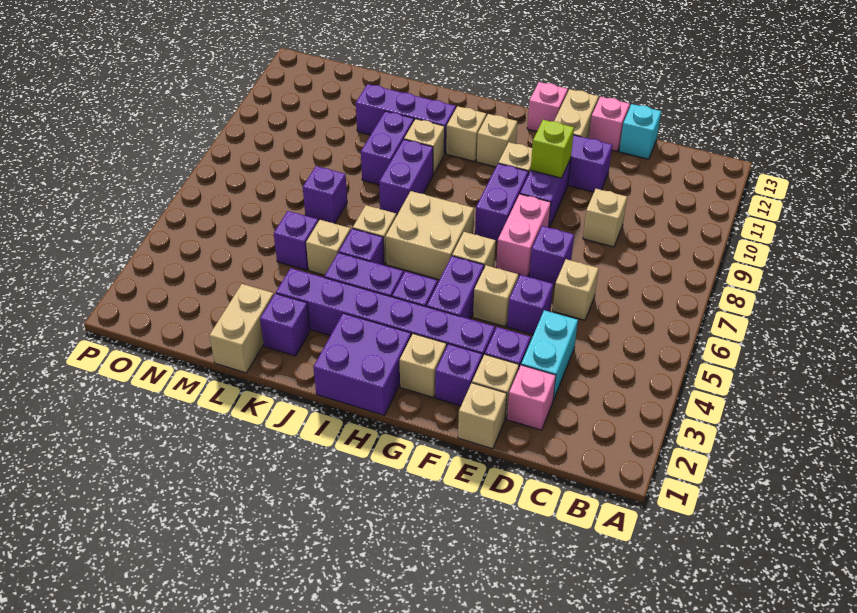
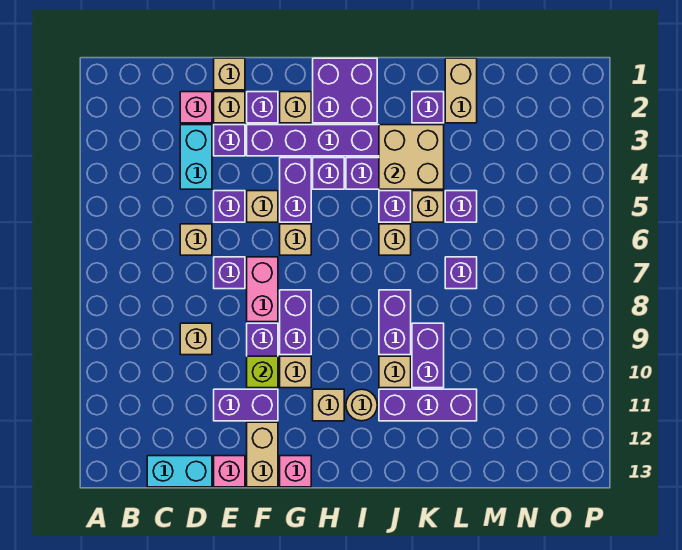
cyan 1x1 brick [619,104,661,159] -> cyan 1x2 brick [147,456,212,487]
tan 2x2 brick [385,191,474,280] -> tan 2x2 brick moved to [379,125,444,189]
tan 1x1 brick [446,106,486,162] -> tan 1x1 round brick [346,389,377,421]

